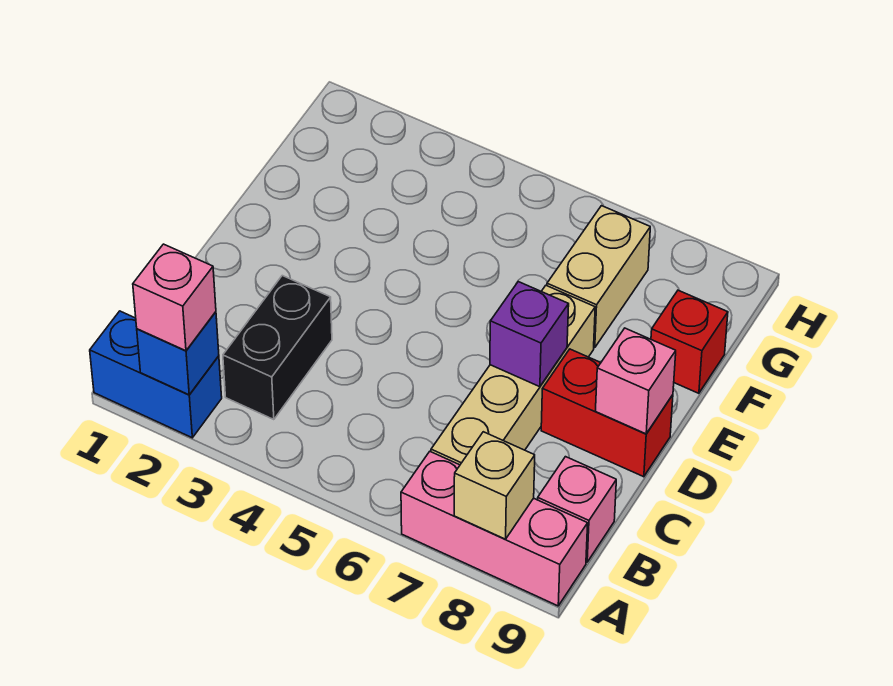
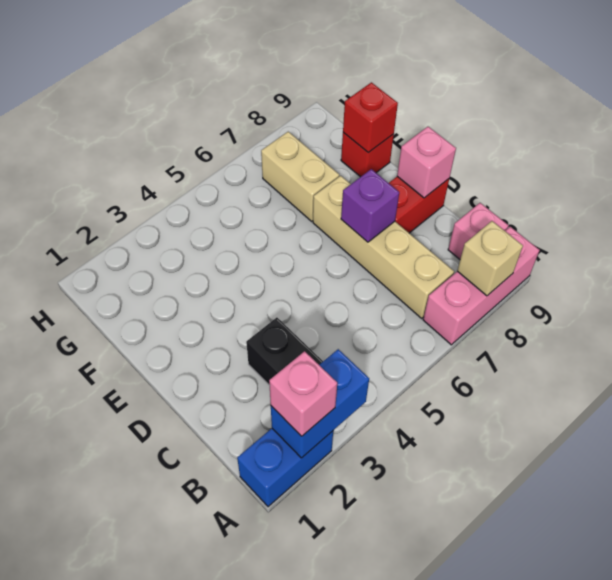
blue 1x1 brick [137,312,219,395] -> blue 1x2 brick [271,349,369,458]
none -> red 1x1 brick [343,82,398,153]

